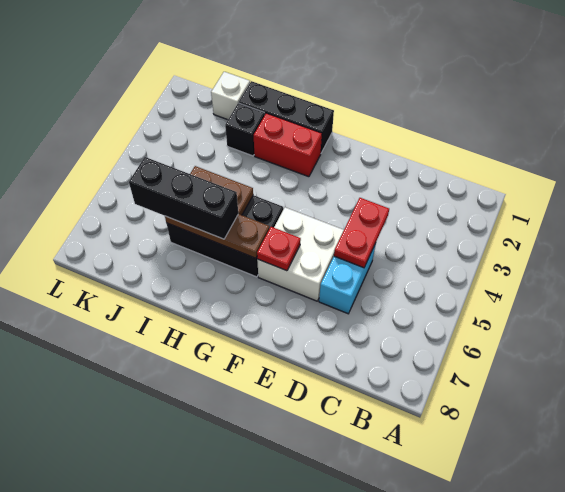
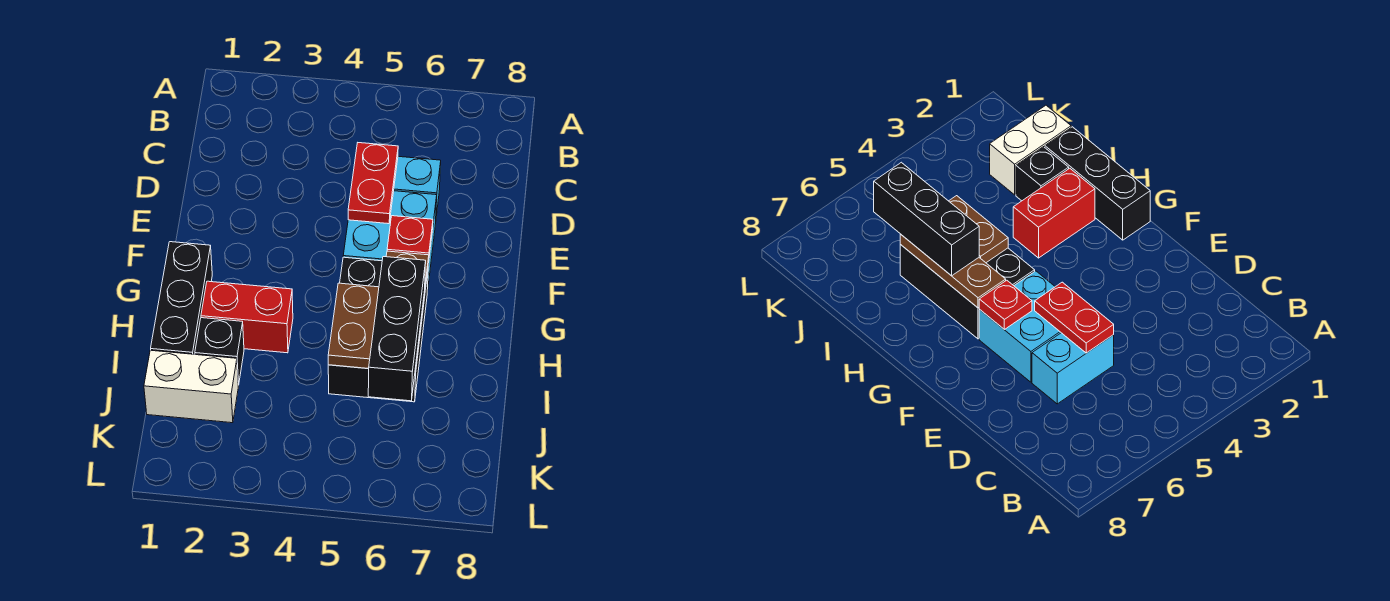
red 1x2 plate [334,198,389,268] -> red 1x2 plate turned to [348,143,398,224]
white 2x2 brick [257,207,344,301] -> cyan 2x2 brick [343,191,437,293]
red 1x2 brick [254,113,322,177] -> red 1x2 brick turned to [201,281,293,353]
white 1x1 brick [211,72,250,120] -> white 1x2 brick [144,350,238,423]

